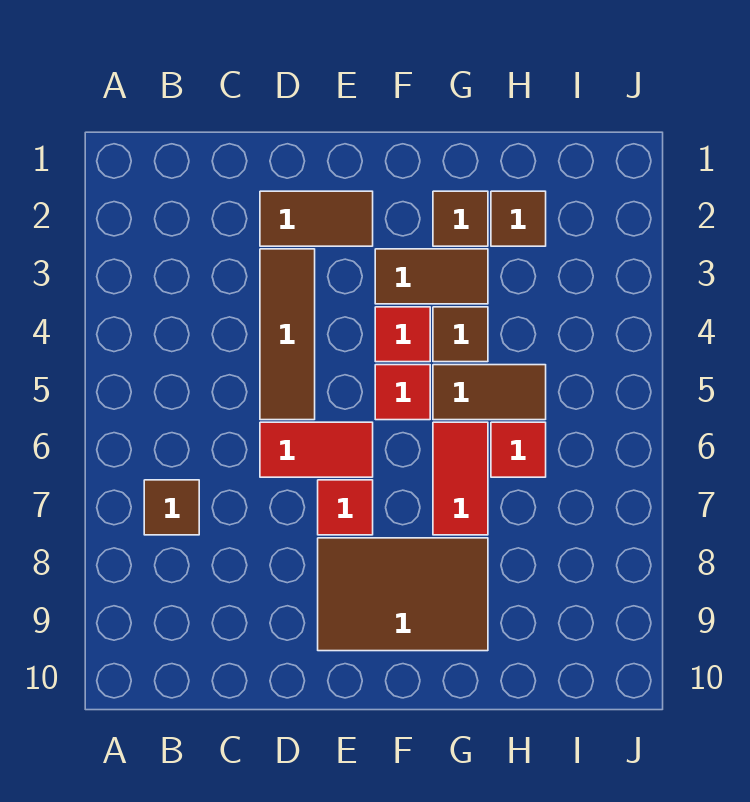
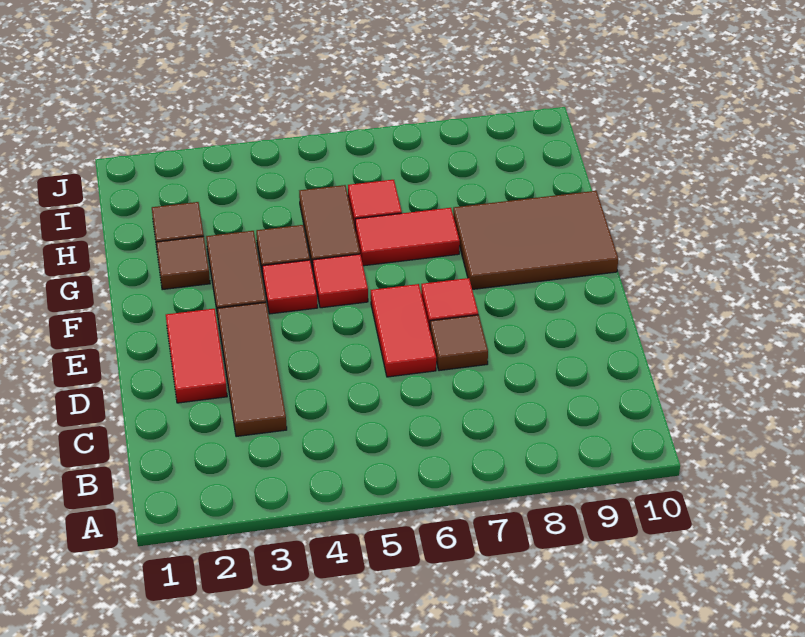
brown 1x1 tile [144,480,199,535] -> brown 1x1 tile moved to [430,315,488,371]
brown 1x2 tile [260,191,373,246] -> red 1x2 tile [166,309,227,403]
brown 1x3 tile [260,249,315,420] -> brown 1x3 tile turned to [217,302,287,437]
brown 2x3 tile [318,538,488,651] -> brown 2x3 tile turned to [453,191,618,289]

